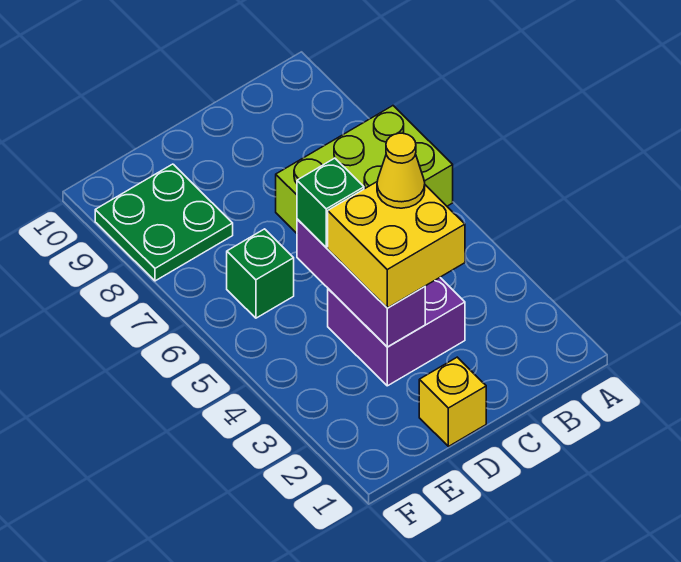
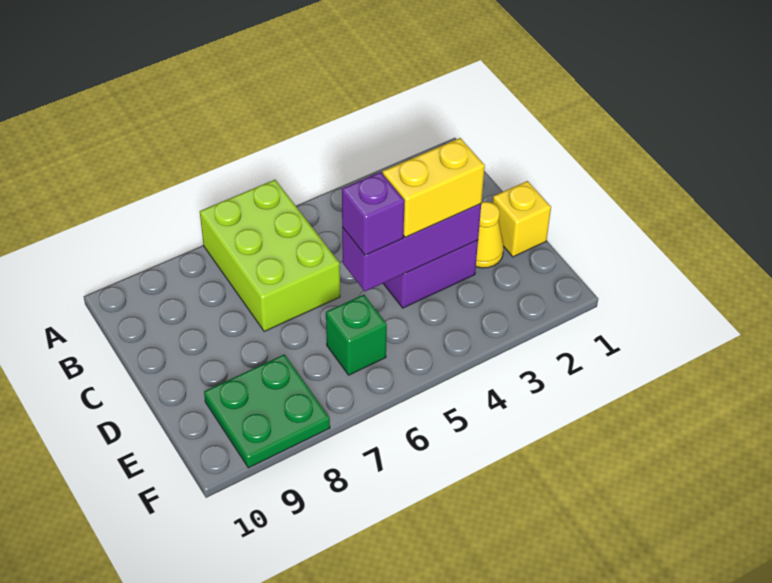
yellow 2x2 brick [328,182,465,308] -> yellow 1x2 brick [383,138,485,237]
yellow 1x1 cone [377,133,425,208] -> yellow 1x1 cone moved to [476,202,504,268]
green 1x1 brick [297,158,364,247] -> purple 1x1 brick [342,172,405,255]

